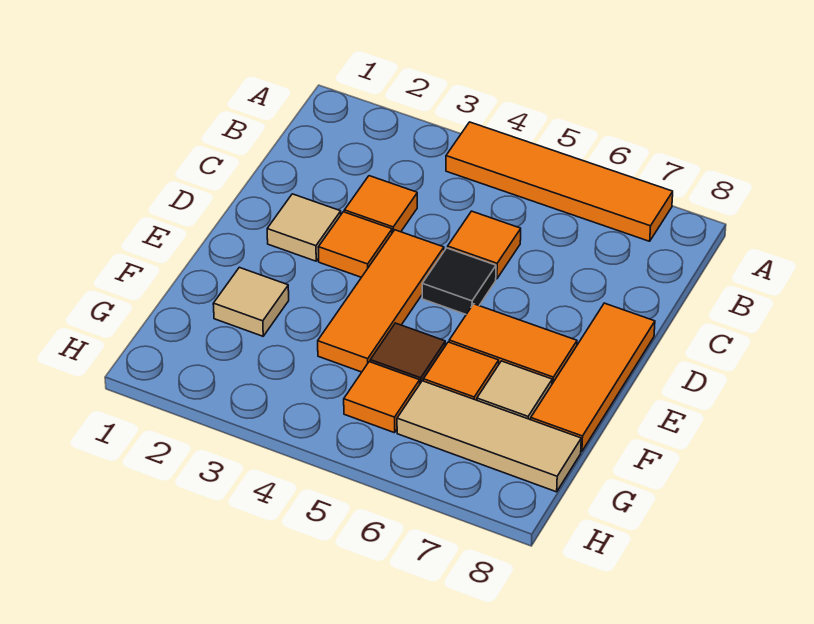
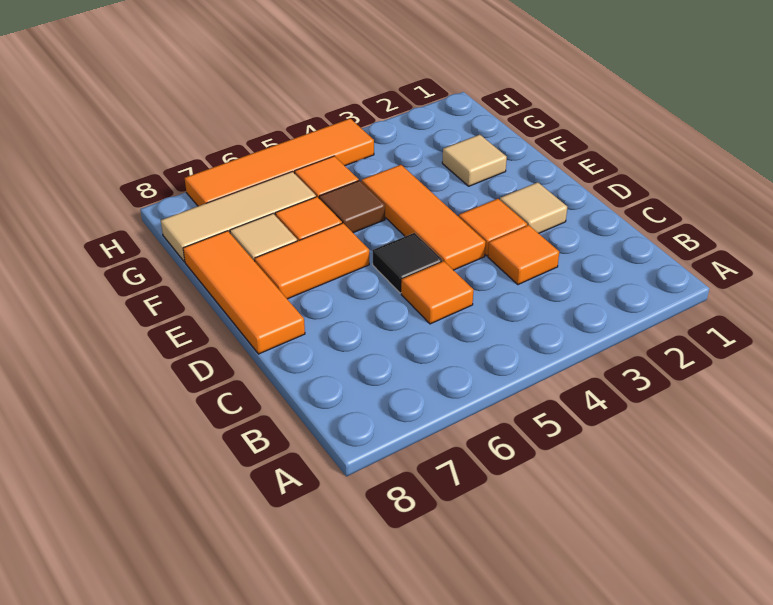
orange 1x4 tile [446,122,673,241] -> orange 1x4 tile moved to [185,119,374,206]

